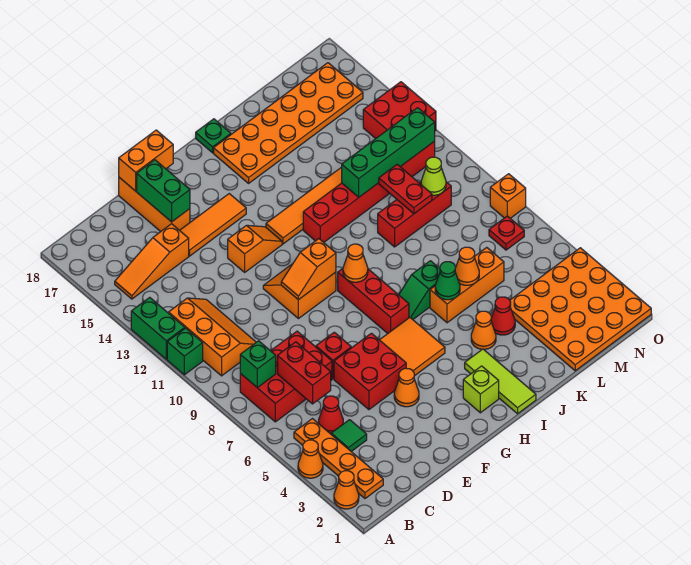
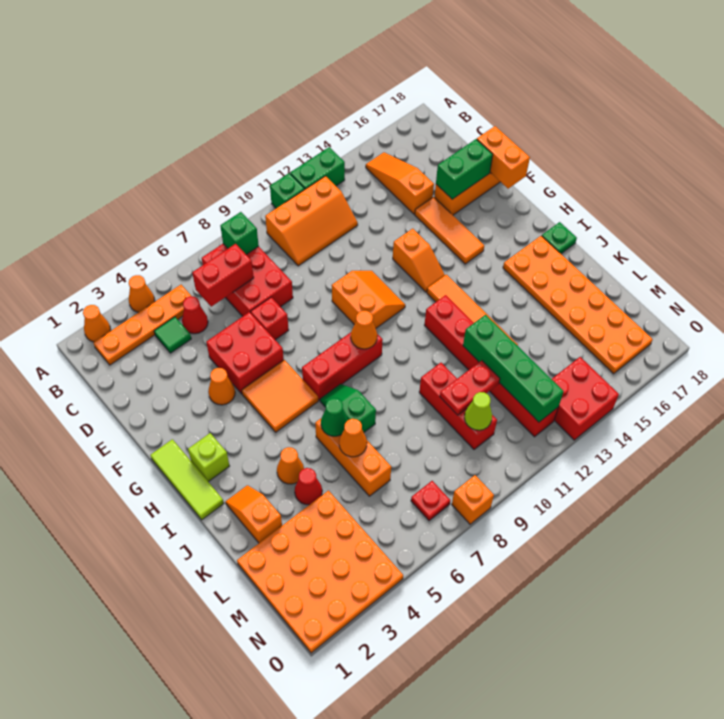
orange 1x2 slope [281,239,336,300] -> orange 1x2 slope moved to [226,485,282,543]
lime 1x3 tile [465,349,536,414] -> lime 1x3 tile turned to [151,439,224,520]

